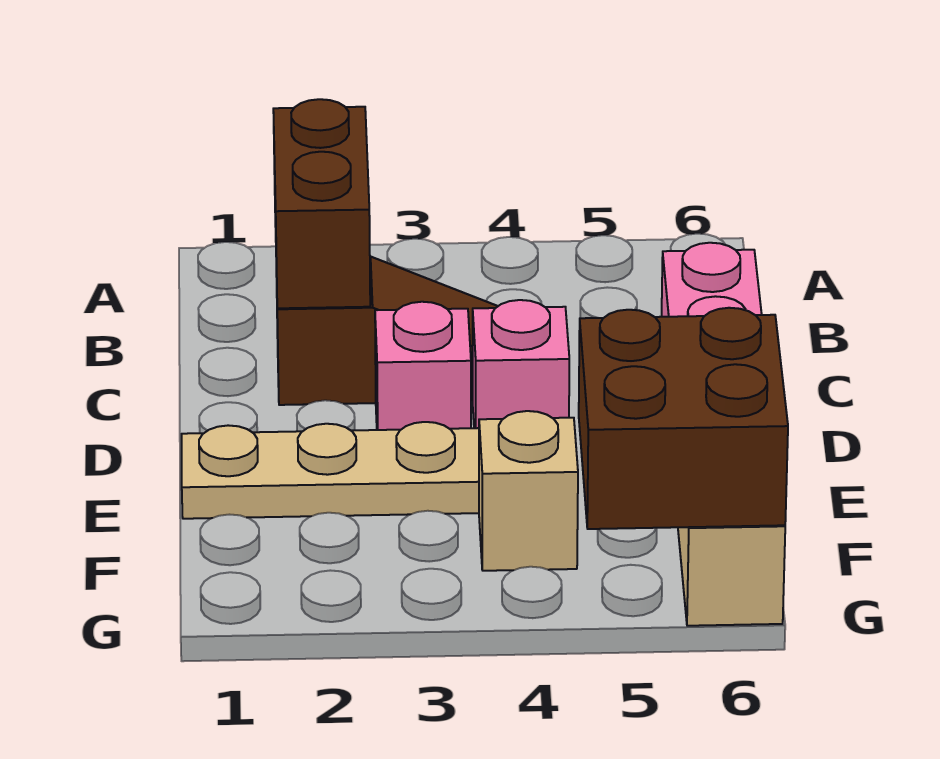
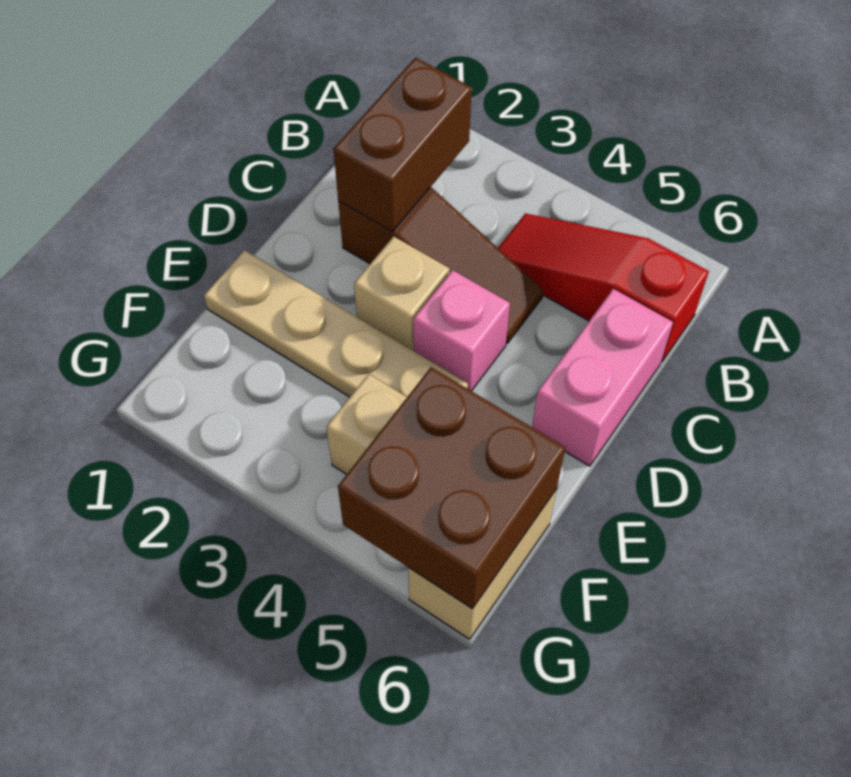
none -> red 1x3 slope [498,213,709,362]
pink 1x1 brick [375,302,471,430] -> tan 1x1 brick [354,236,450,351]

